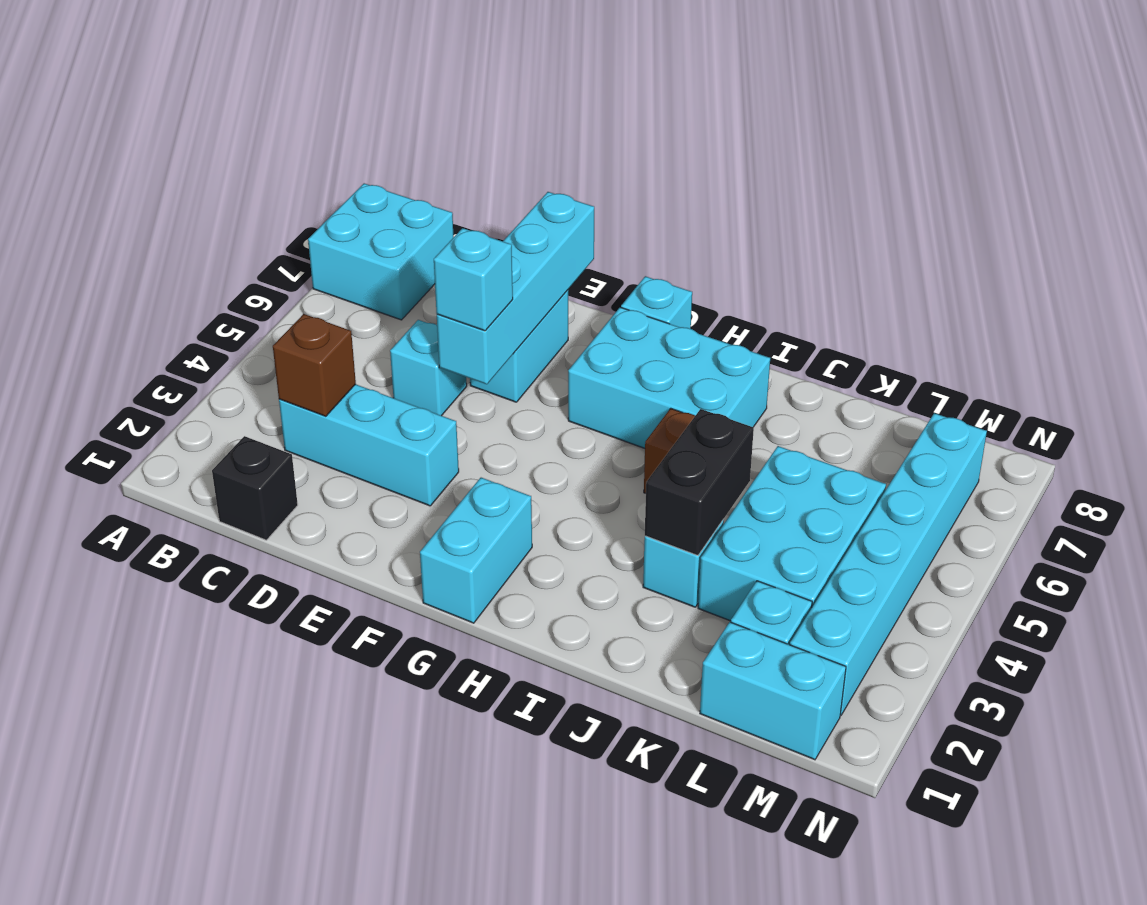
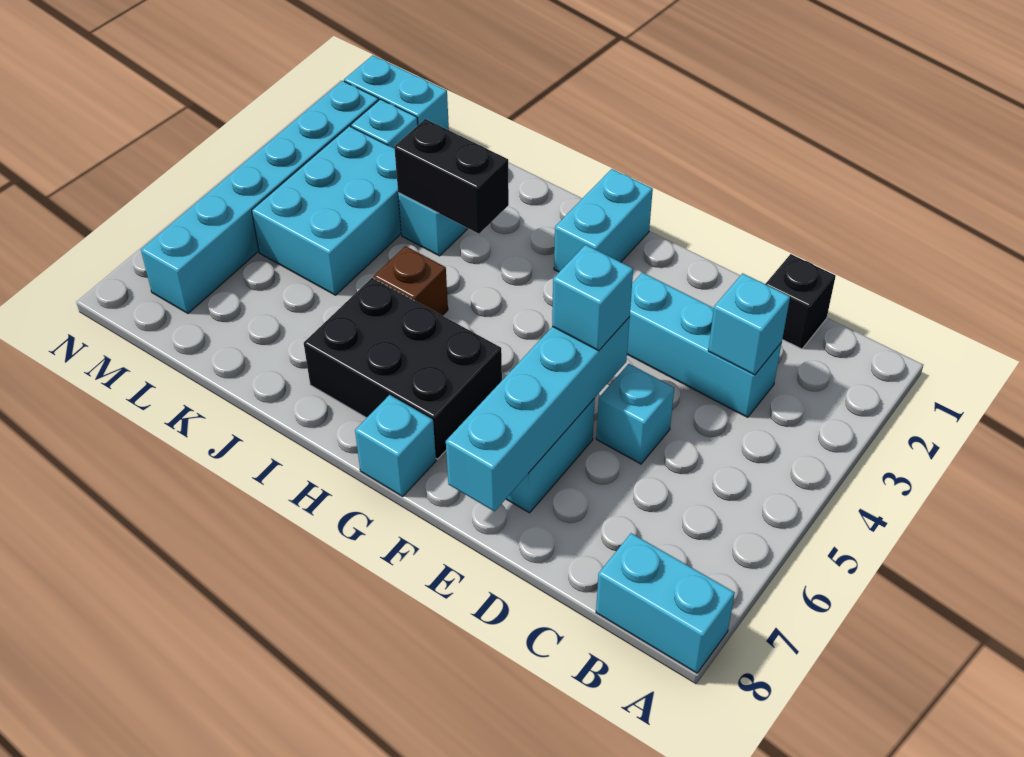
cyan 2x2 brick [308,183,454,320] -> cyan 1x2 brick [596,533,735,673]
brown 1x1 brick [273,314,356,416] -> cyan 1x1 brick [708,273,790,375]
cyan 2x3 brick [568,307,770,448] -> black 2x3 brick [304,278,502,459]
black 1x2 brick [645,409,754,555] -> black 1x2 brick turned to [394,119,509,234]

